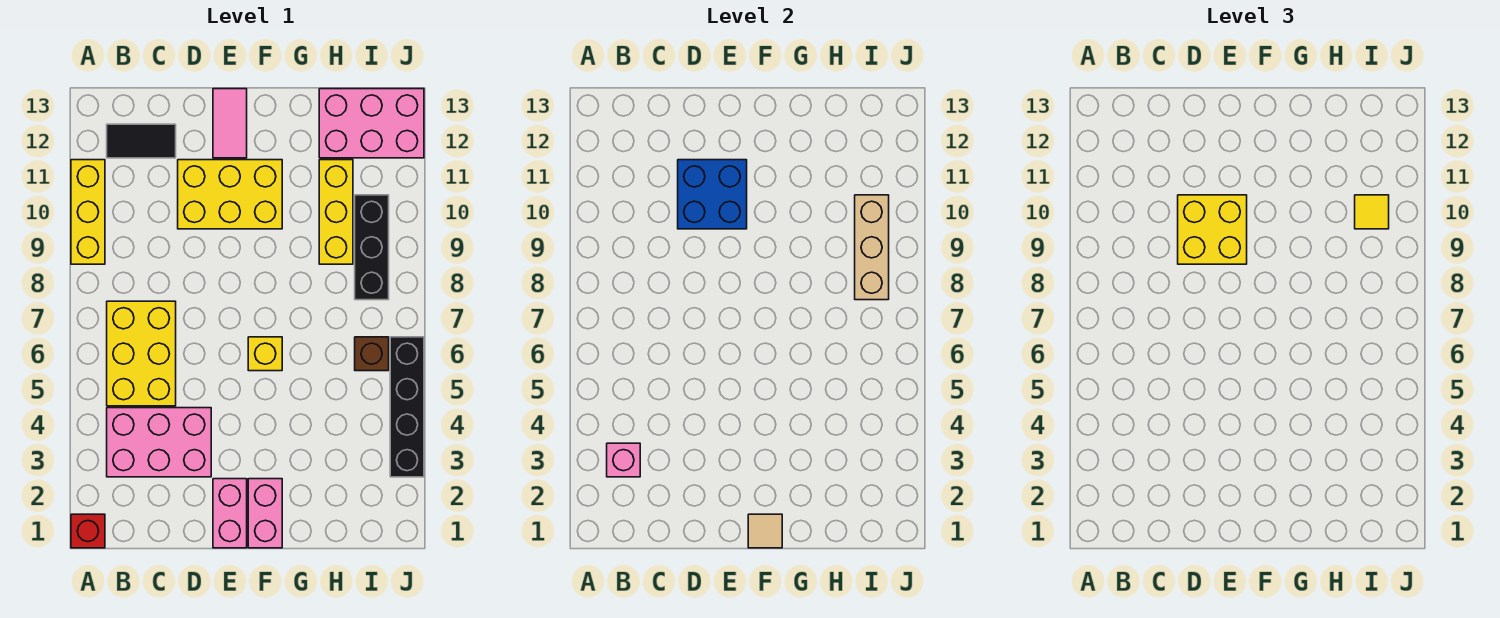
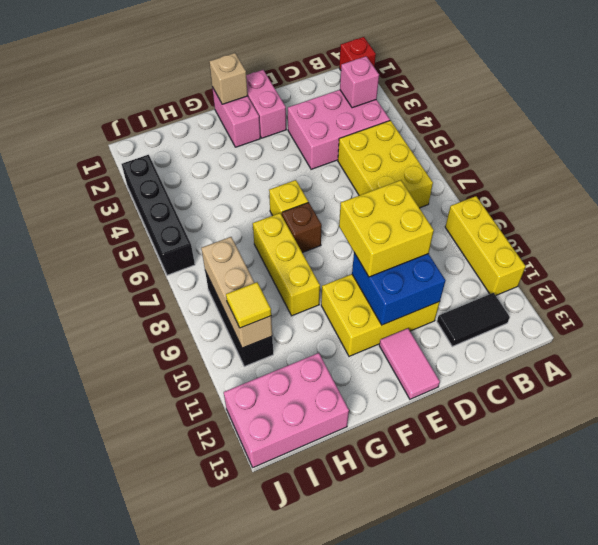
tan 1x1 tile [748,514,782,548] -> tan 1x1 brick [209,53,248,104]
yellow 1x3 brick [319,160,353,264] -> yellow 1x3 brick moved to [253,213,320,316]
brown 1x1 brick [355,337,389,371] -> brown 1x1 brick moved to [282,202,322,253]

